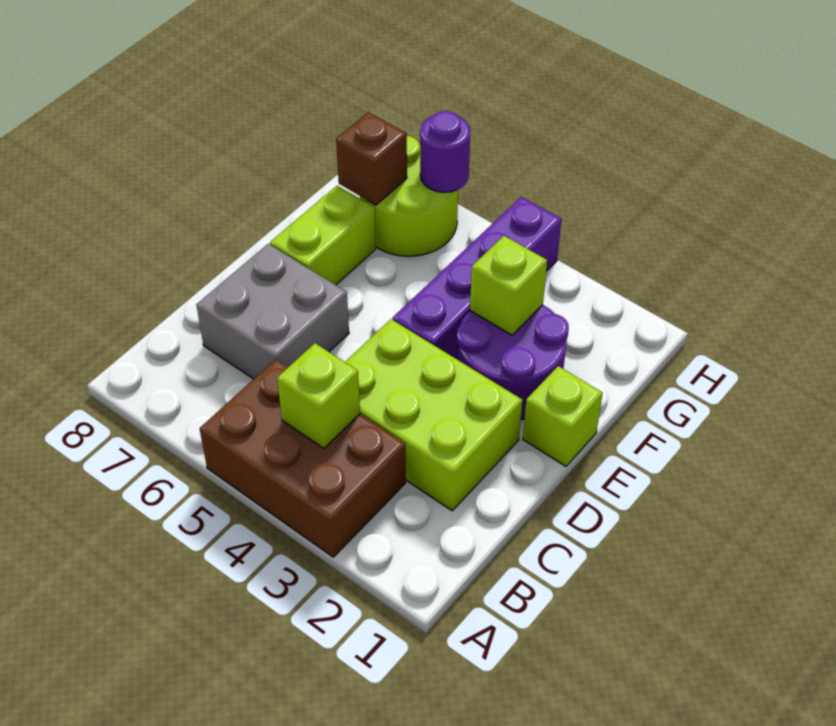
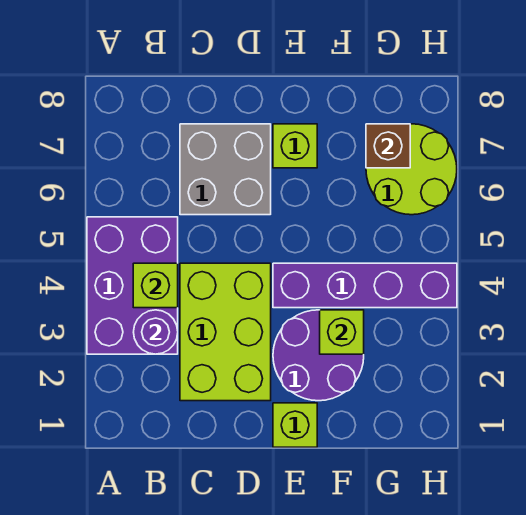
brown 2x3 brick [200,359,406,557] -> purple 2x3 brick [87,217,178,354]
lime 1x2 brick [270,186,376,285] -> lime 1x1 brick [273,124,317,168]
purple 1x1 round brick [420,111,470,192] -> purple 1x1 round brick moved to [134,310,178,354]

